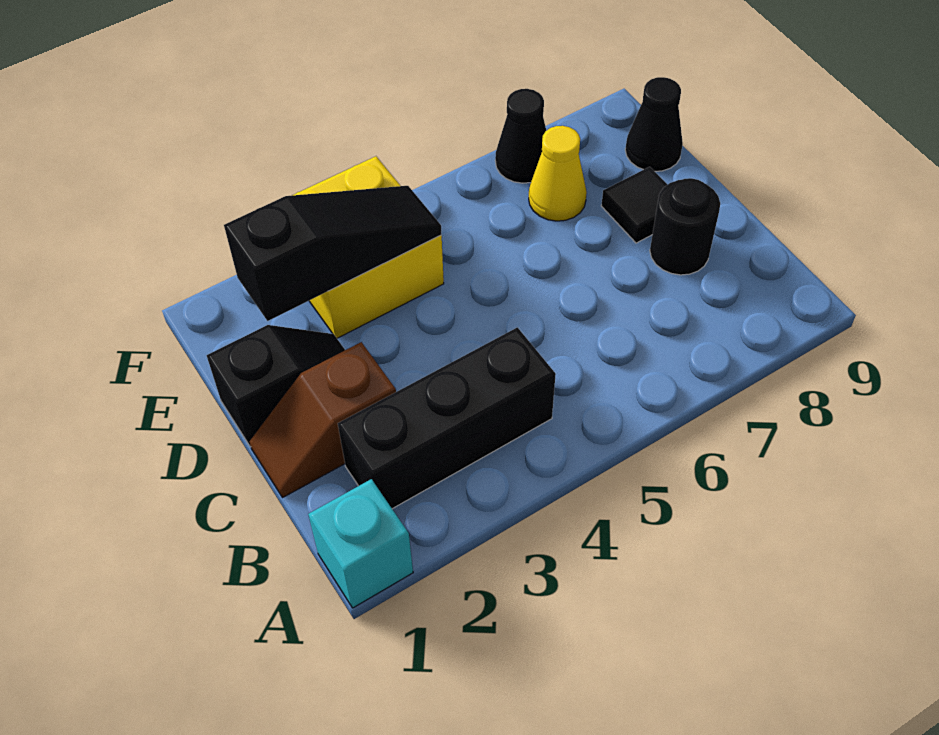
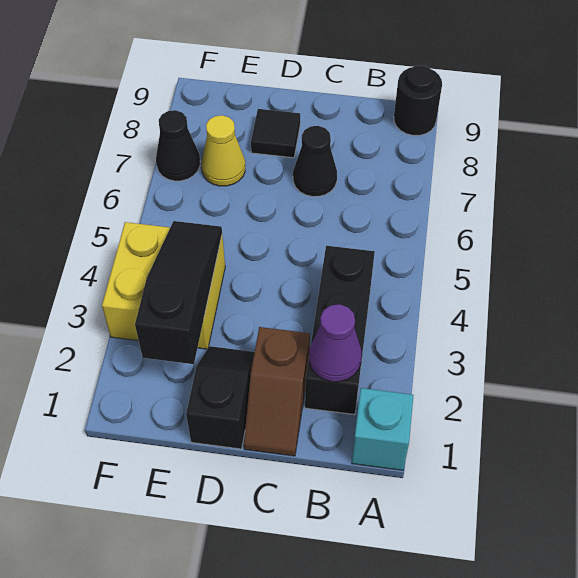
none -> purple 1x1 cone [309,304,362,382]
black 1x1 round brick [650,178,720,275] -> black 1x1 round brick moved to [394,65,442,135]
black 1x1 cone [625,77,683,171] -> black 1x1 cone moved to [293,126,337,197]

